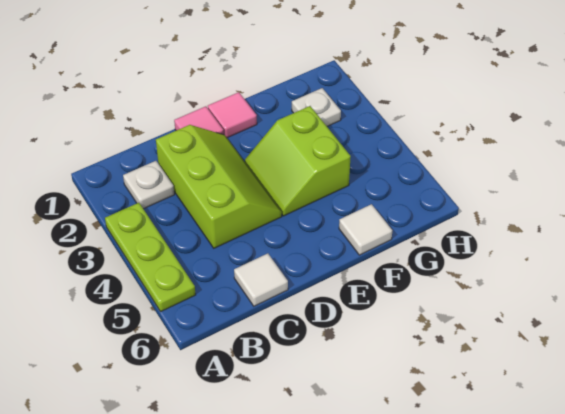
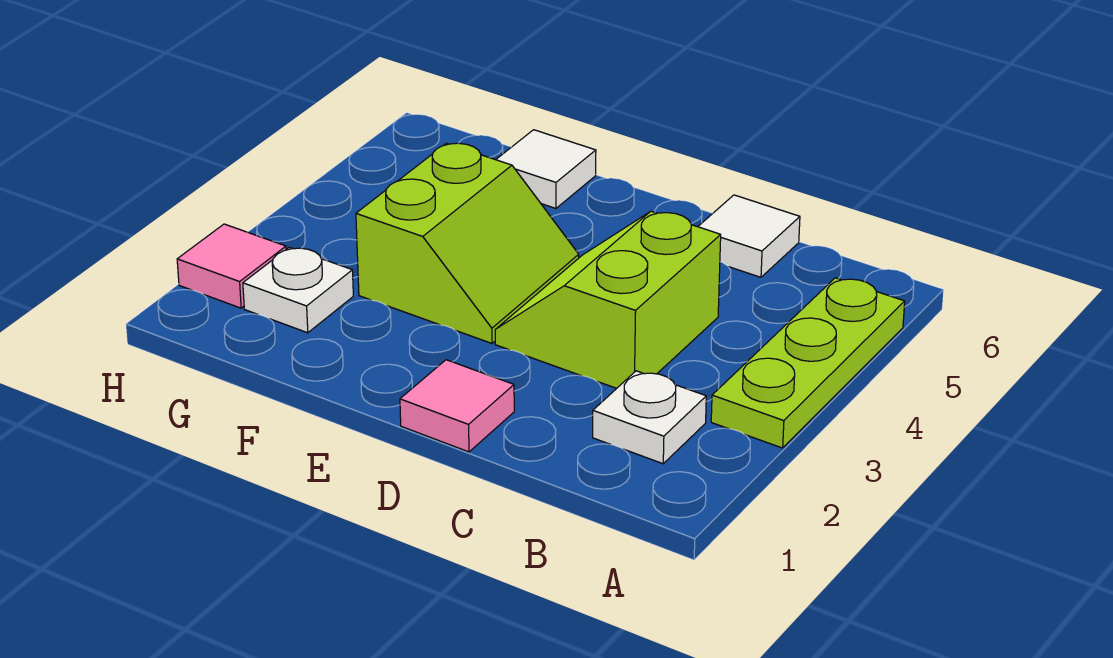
lime 2x3 slope [156,125,282,248] -> lime 2x2 slope [495,211,721,388]
pink 1x1 tile [208,92,257,138] -> pink 1x1 tile moved to [177,224,286,308]

